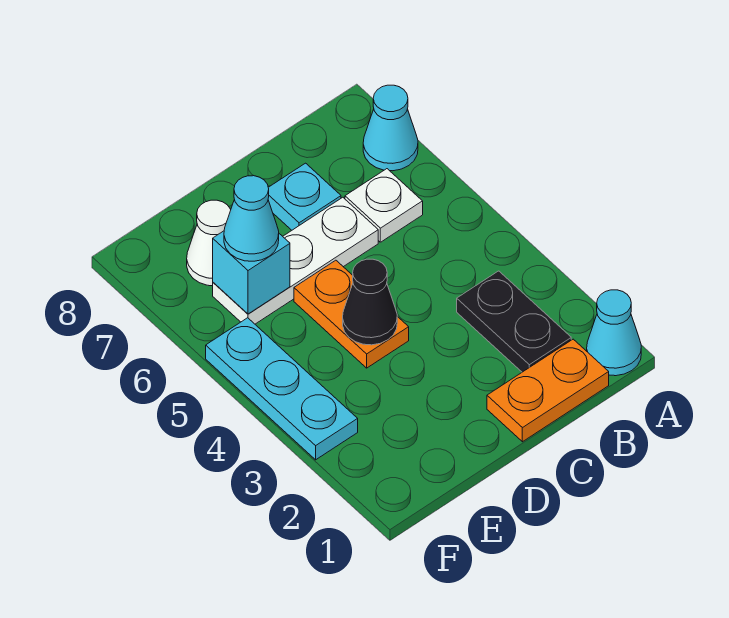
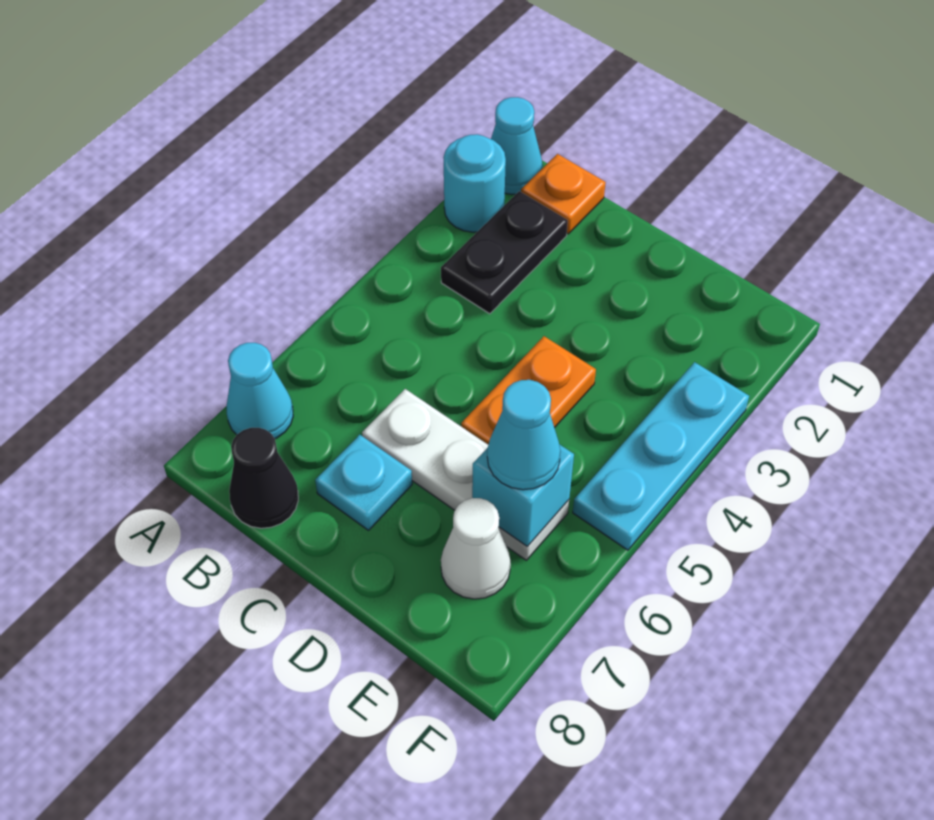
none -> cyan 1x1 round brick [443,134,506,232]
orange 1x2 plate [487,339,609,442] -> orange 1x1 plate [521,154,606,234]
white 1x1 plate [345,169,423,242] -> none
black 1x1 cone [343,259,397,345] -> black 1x1 cone moved to [229,428,298,528]

